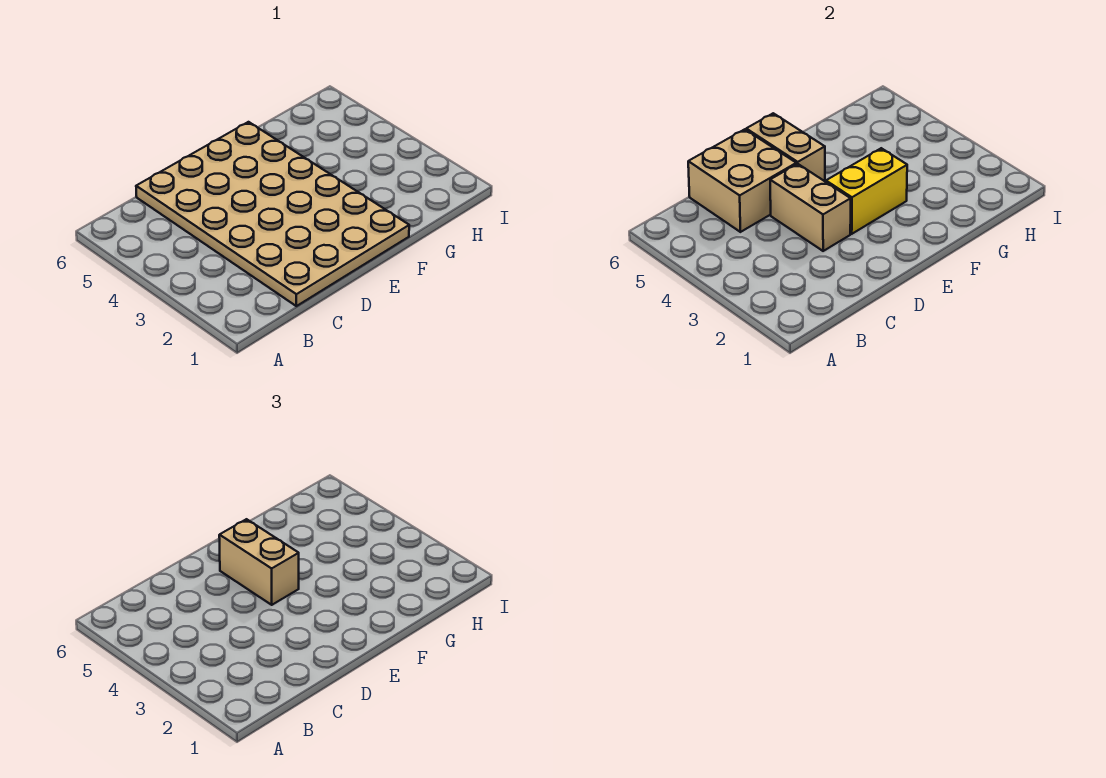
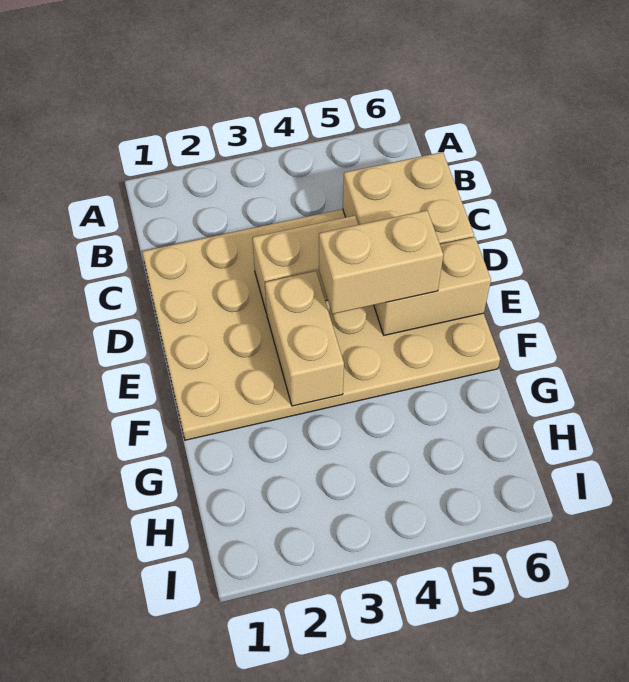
yellow 1x2 brick [826,148,907,234] -> tan 1x2 brick [265,271,344,406]

